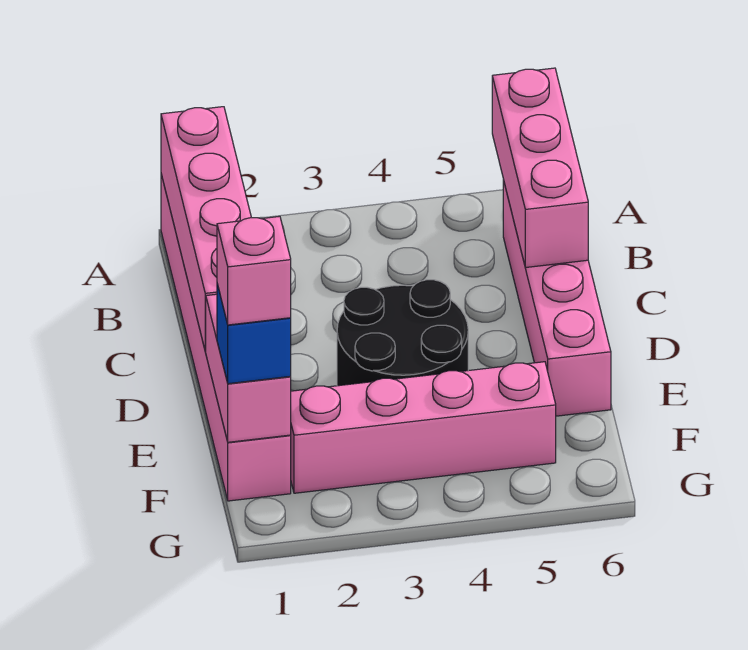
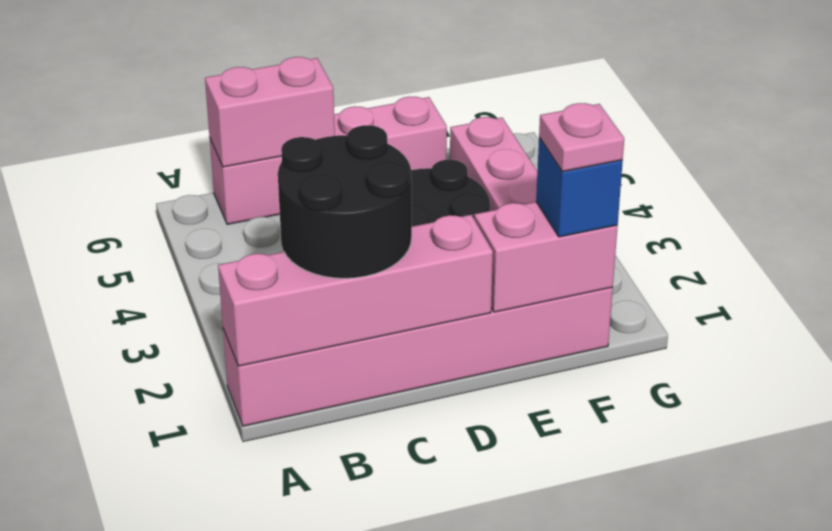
pink 1x3 brick [492,68,588,268] -> pink 1x2 brick [205,57,335,167]
none -> black 2x2 round brick [278,125,412,278]
pink 1x1 brick [217,216,291,325] -> pink 1x1 plate [539,103,624,172]

